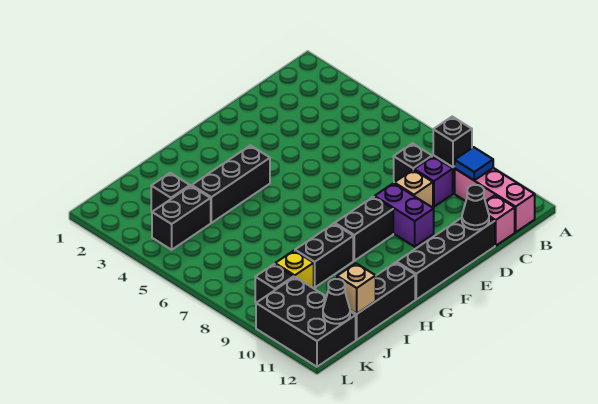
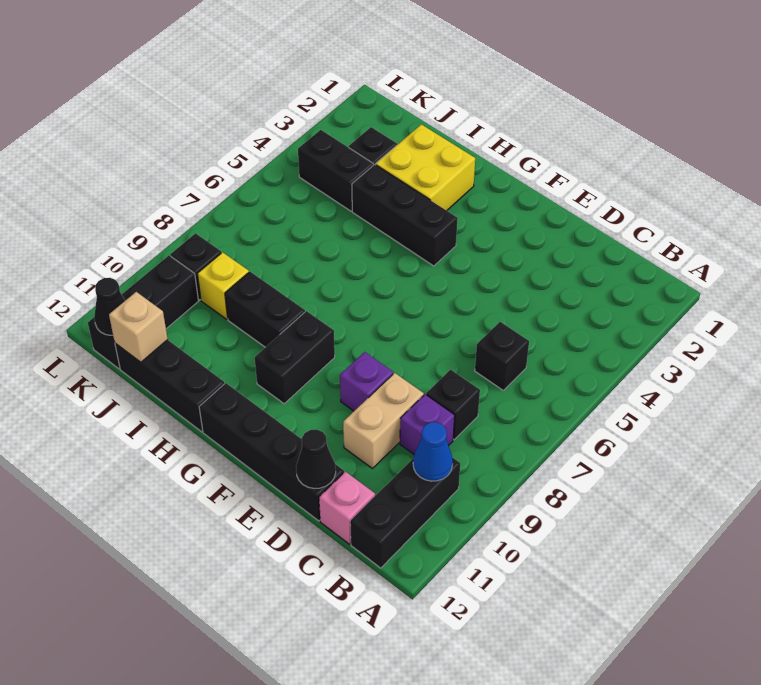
black 1x1 brick [433,117,472,167] -> black 1x1 brick moved to [475,322,529,390]
pink 1x3 brick [455,168,535,232] -> black 1x3 brick [350,457,460,568]
blue 1x1 tile [455,147,493,180] -> blue 1x1 cone [413,422,453,481]
tan 1x1 brick [394,170,433,208] -> tan 1x2 brick [343,373,424,469]
purple 1x2 brick [374,183,434,247] -> purple 1x1 brick [340,352,393,411]
black 1x2 brick [335,197,393,261] -> black 1x2 brick turned to [255,311,335,404]
none -> yellow 2x2 brick [376,124,475,211]
black 2x3 brick [256,277,356,367] -> black 1x3 brick [88,256,198,369]

